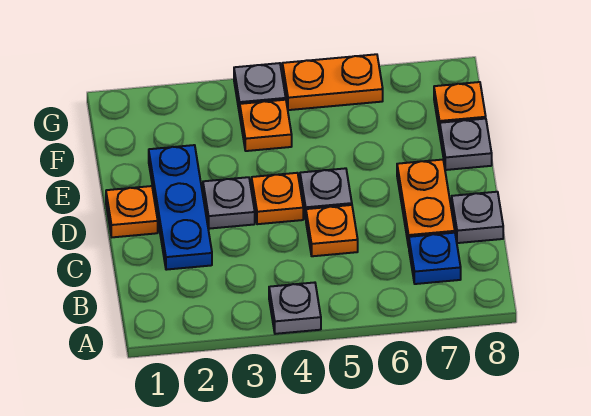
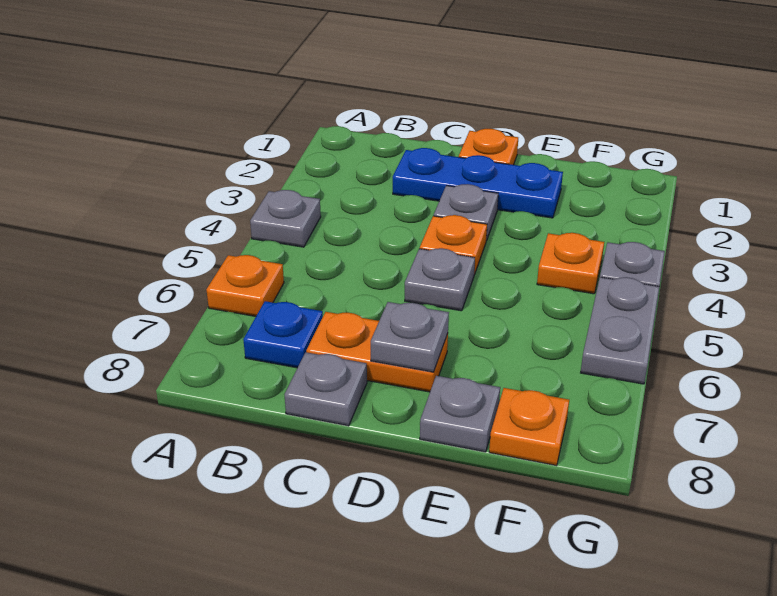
orange 1x1 plate [306,205,358,256] -> orange 1x1 plate moved to [206,255,284,316]
none -> grey 1x1 plate [371,302,449,372]
orange 1x2 plate [282,54,383,110] -> grey 1x2 plate [581,277,659,384]

